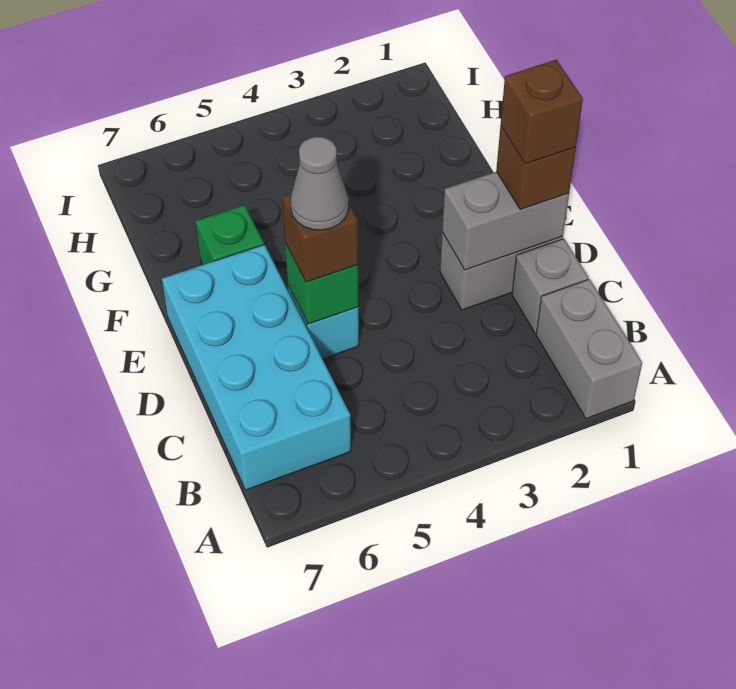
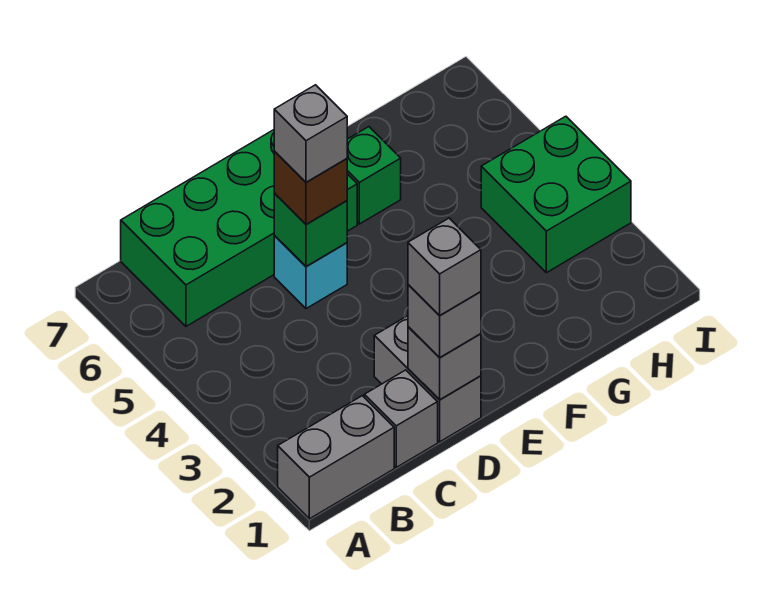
cyan 2x4 brick [162,245,351,490] -> green 2x4 brick [121,130,357,326]
grey 1x2 brick [442,172,569,270] -> grey 1x1 brick [408,327,481,400]
brown 1x1 brick [496,126,576,210] -> grey 1x1 brick [408,285,481,358]
brown 1x1 brick [501,60,583,164] -> grey 1x1 brick [408,218,481,316]
grey 1x1 cone [291,137,349,230] -> grey 1x1 brick [274,85,347,182]
none -> green 2x2 brick [481,116,631,273]

